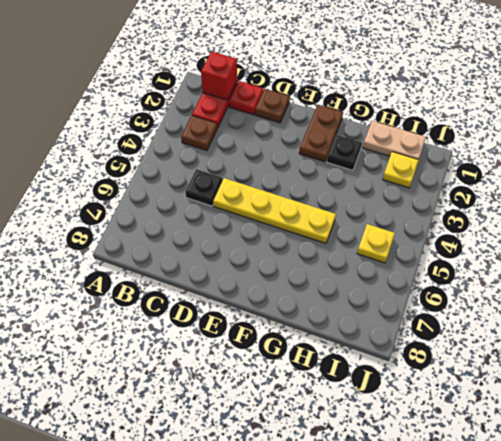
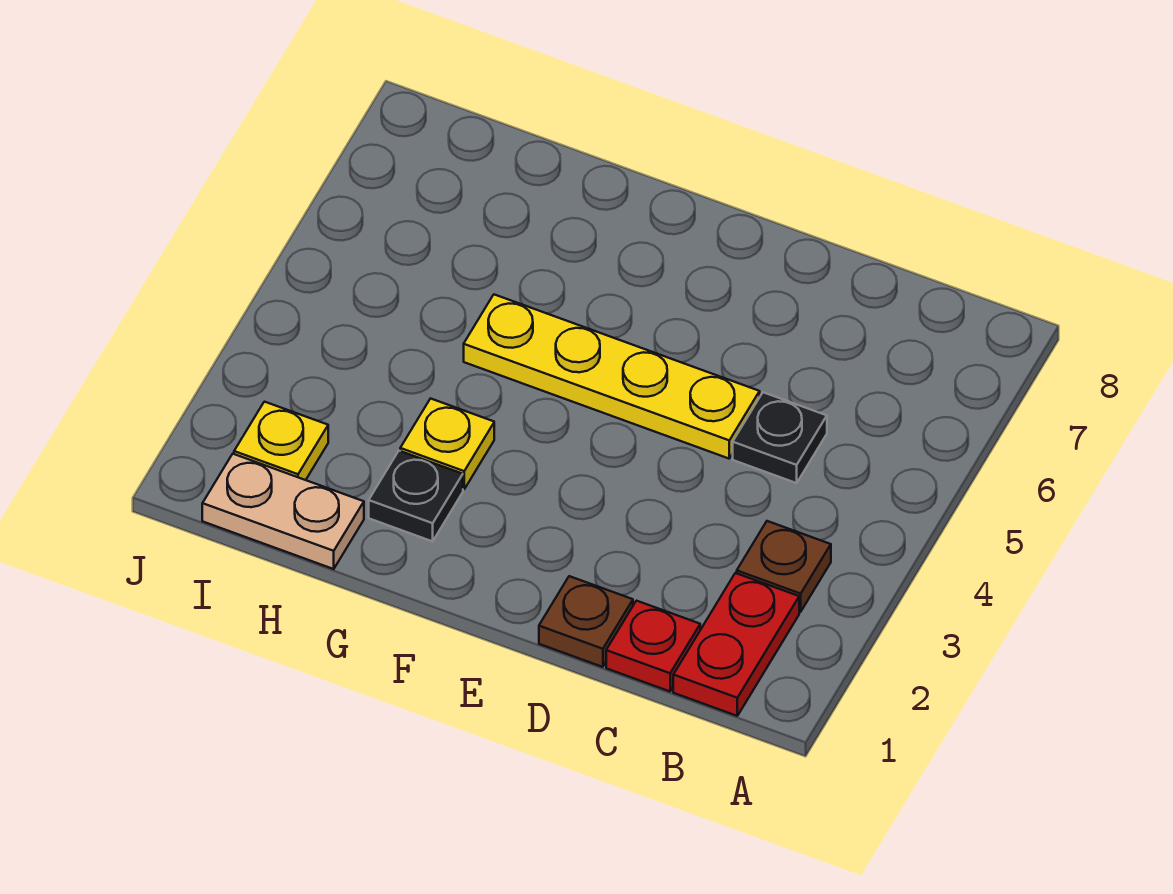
red 1x1 brick [201,51,237,100] -> none
brown 1x2 plate [299,105,343,162] -> none
yellow 1x1 plate [357,224,395,263] -> yellow 1x1 plate moved to [400,399,494,489]

